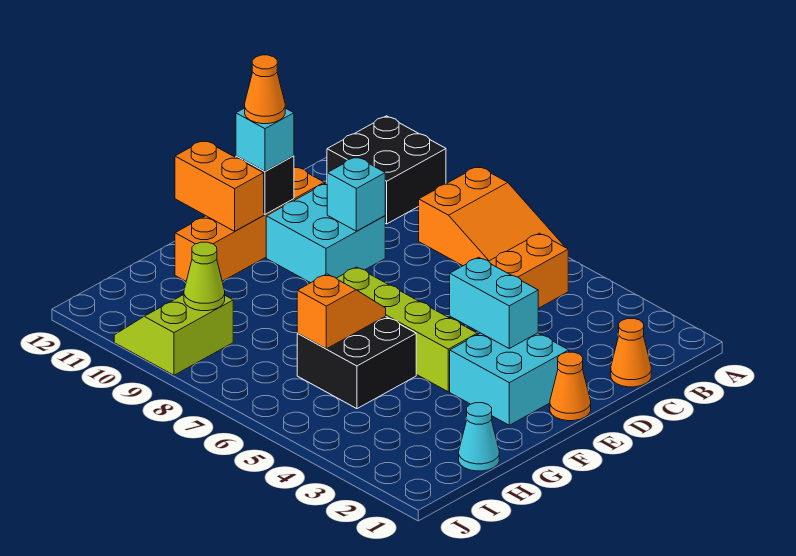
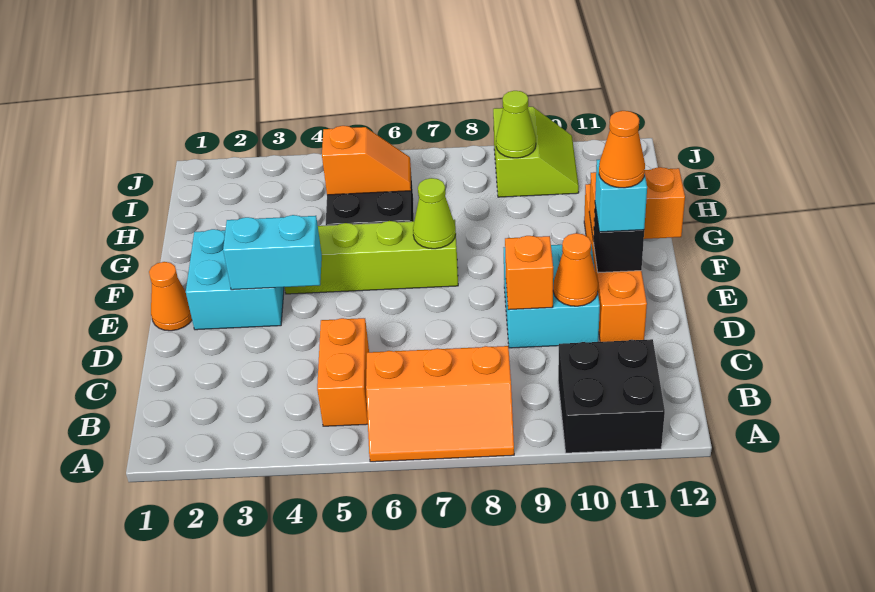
orange 2x3 slope [419,166,565,266] -> orange 2x3 slope turned to [366,346,514,462]
orange 1x1 cone [611,319,651,387] -> orange 1x1 cone moved to [553,233,598,306]
cyan 1x1 brick [327,157,385,231] -> orange 1x1 brick [505,236,553,310]
none -> lime 1x1 cone [413,178,456,249]
orange 1x2 slope [297,274,386,349] -> orange 1x2 slope turned to [322,126,411,195]
cyan 1x1 cone [459,403,499,471] -> none

